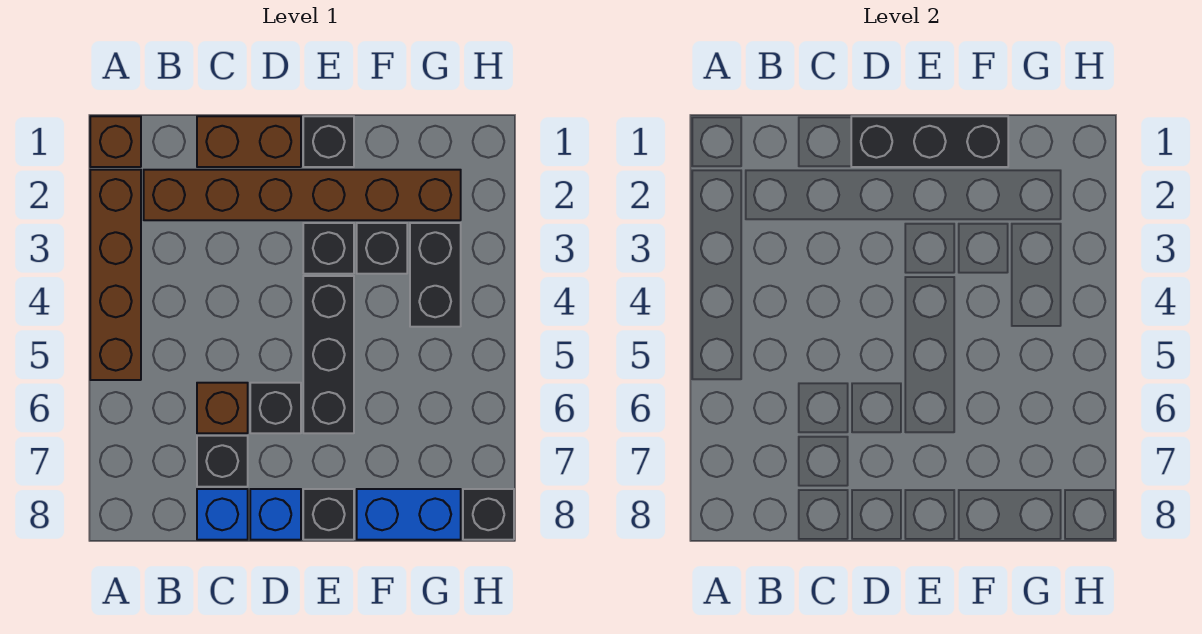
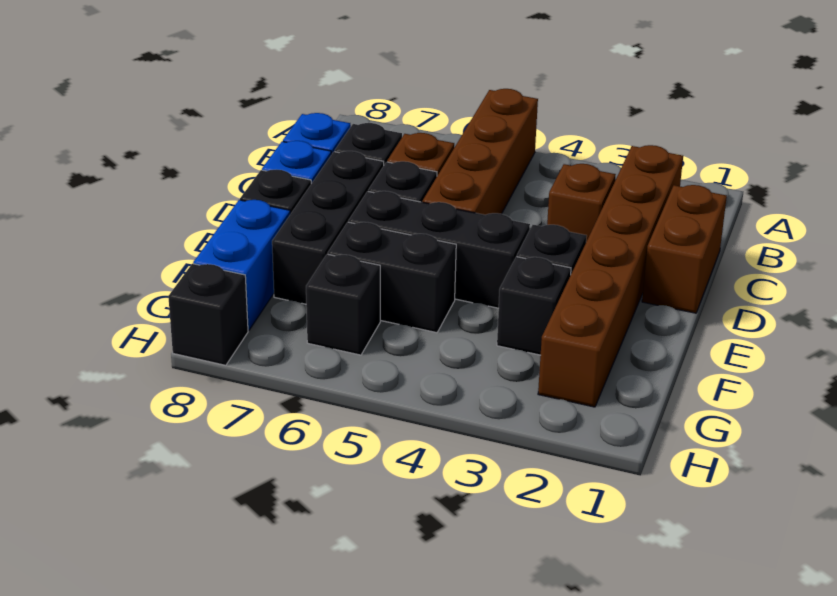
brown 1x1 brick [90,116,141,167] -> brown 1x1 brick moved to [547,164,616,242]
brown 1x4 brick [90,170,141,380] -> brown 1x4 brick turned to [422,89,538,215]
black 1x3 brick [851,116,1008,167] -> black 1x3 brick moved to [272,151,384,304]
black 1x1 brick [303,116,354,167] -> black 1x1 brick moved to [306,254,380,355]
black 1x2 brick [410,223,461,327] -> black 1x2 brick moved to [328,222,456,333]

